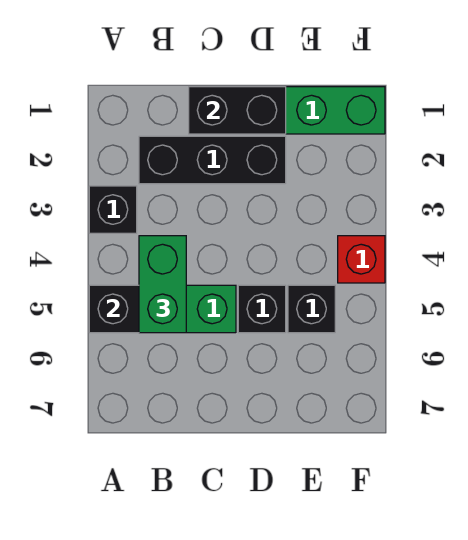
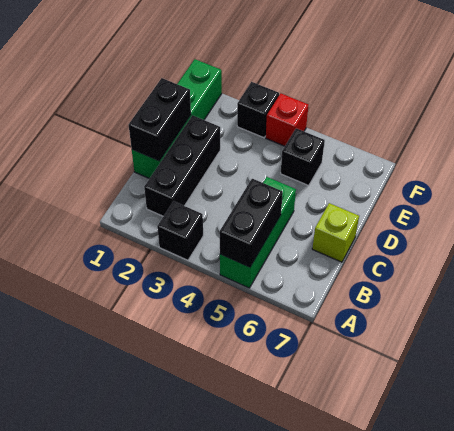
green 1x2 brick [139,236,186,333] -> none
none -> lime 1x1 brick [312,203,359,262]
black 1x1 brick [238,285,286,333] -> black 1x1 brick moved to [237,82,279,138]

